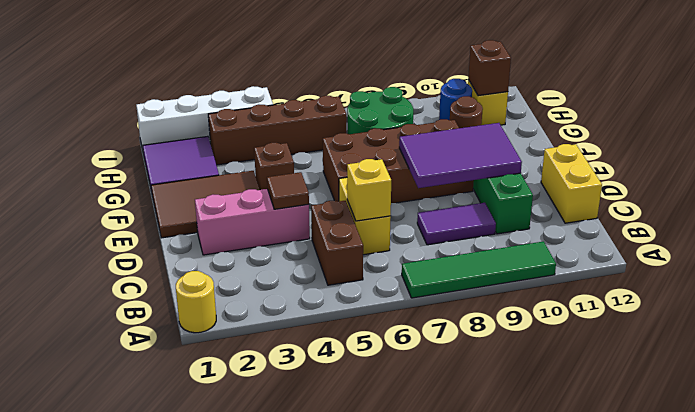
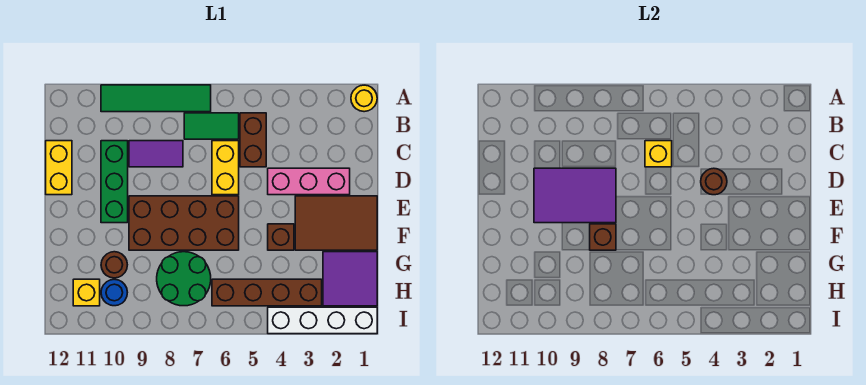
none -> green 1x2 tile [184,113,239,139]
brown 1x1 tile [267,172,309,209] -> brown 1x1 round brick [701,168,727,195]
brown 1x1 brick [468,40,511,96] -> brown 1x1 brick moved to [590,224,616,250]

